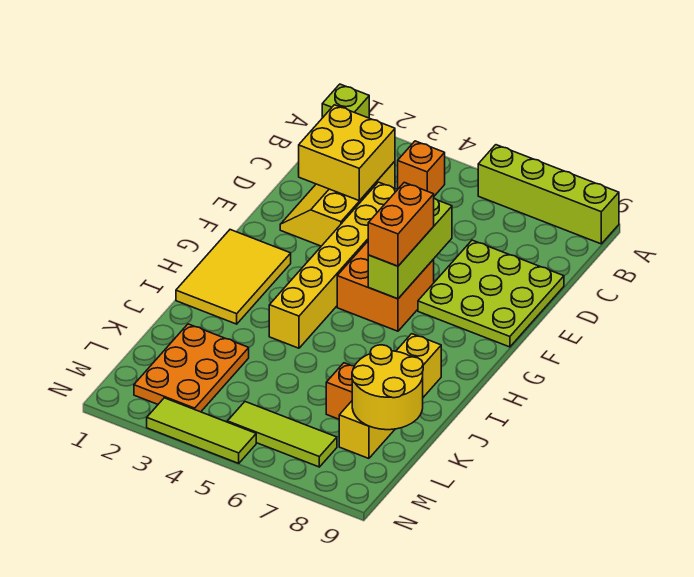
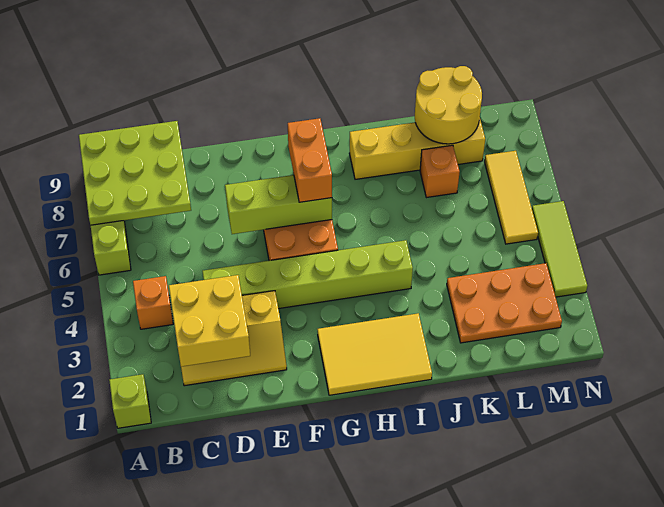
yellow 1x6 brick [269,182,397,348] -> lime 1x6 brick [202,240,413,309]
lime 3x3 plate [418,240,564,347] -> lime 3x3 plate moved to [79,121,191,225]
orange 1x2 brick [368,182,434,266] -> orange 1x2 brick turned to [288,118,332,202]
lime 1x3 tile [227,402,337,467] -> yellow 1x3 tile [485,151,538,244]

